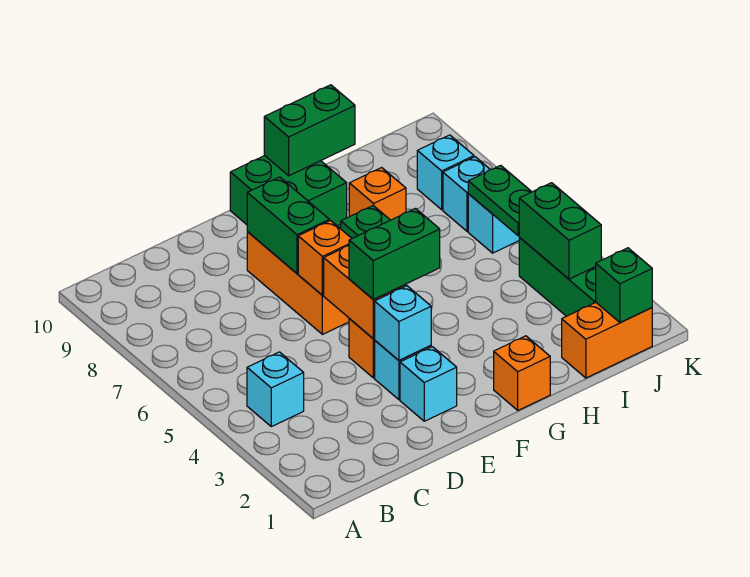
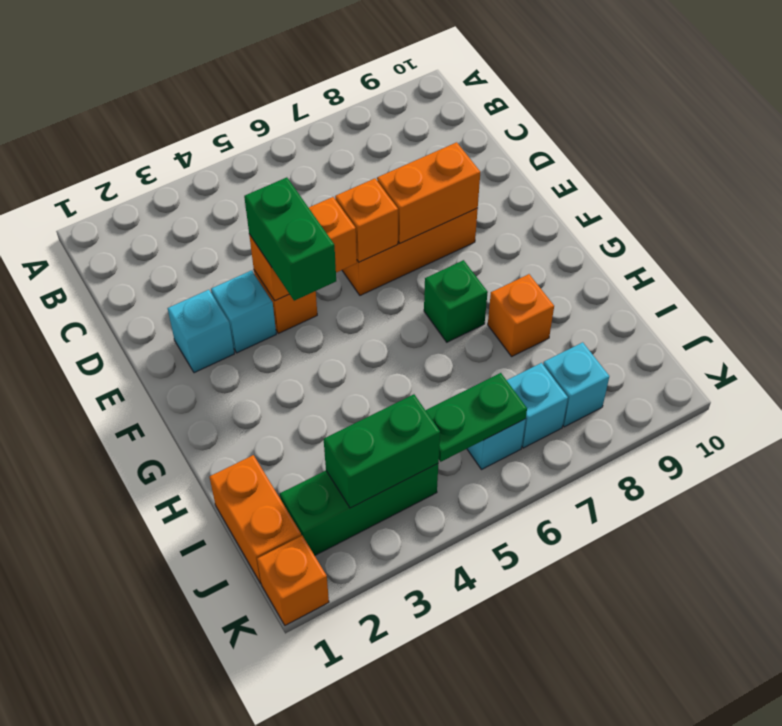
cyan 1x1 brick [247,352,304,427] -> none
cyan 1x1 brick [375,286,431,360] -> none
green 1x2 brick [247,177,329,273] -> orange 1x2 brick [377,142,480,243]
green 2x2 brick [230,156,347,226] -> none
orange 1x1 brick [494,336,550,410] -> orange 1x1 brick moved to [257,536,329,625]
green 1x2 brick [264,85,355,176] -> none
green 1x1 brick [596,248,652,322] -> none

